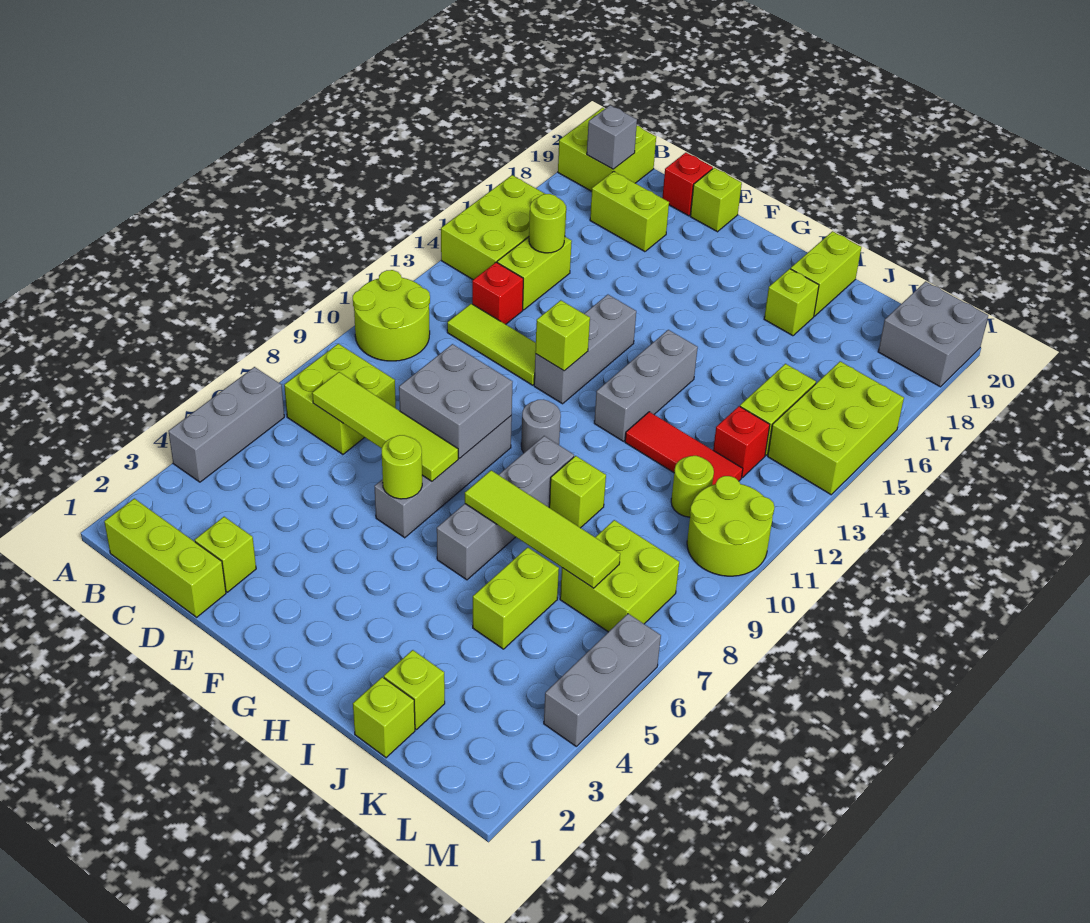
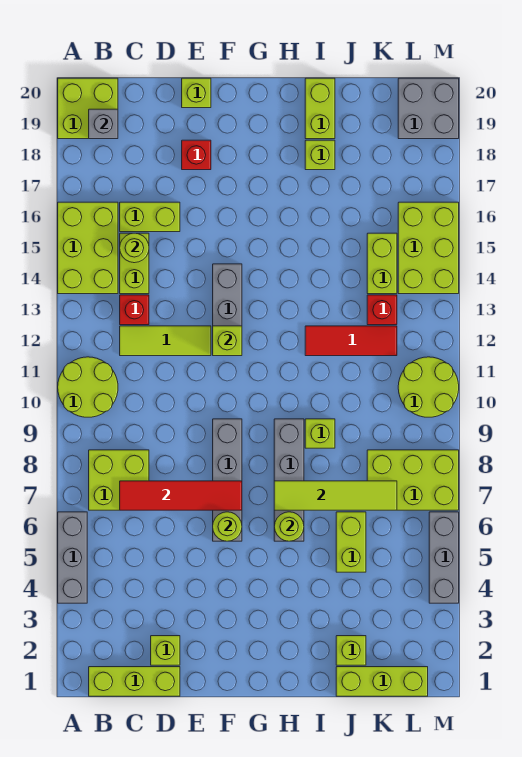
lime 1x4 tile [312,372,458,481] -> red 1x4 tile [120,481,242,510]
lime 1x2 brick [590,171,669,252] -> lime 1x2 brick moved to [120,202,180,232]
red 1x1 brick [662,153,713,216] -> red 1x1 brick moved to [182,140,211,170]
grey 2x2 brick [399,344,512,458] -> none
grey 1x1 round brick [521,399,561,453] -> none
grey 1x3 brick [594,330,698,441] -> none
lime 1x1 brick [353,677,415,758] -> lime 1x3 brick [336,667,428,696]
lime 2x2 brick [560,520,679,632] -> lime 2x3 brick [367,450,459,510]
lime 1x1 round brick [671,456,714,517] -> lime 1x1 round brick moved to [274,512,304,541]

